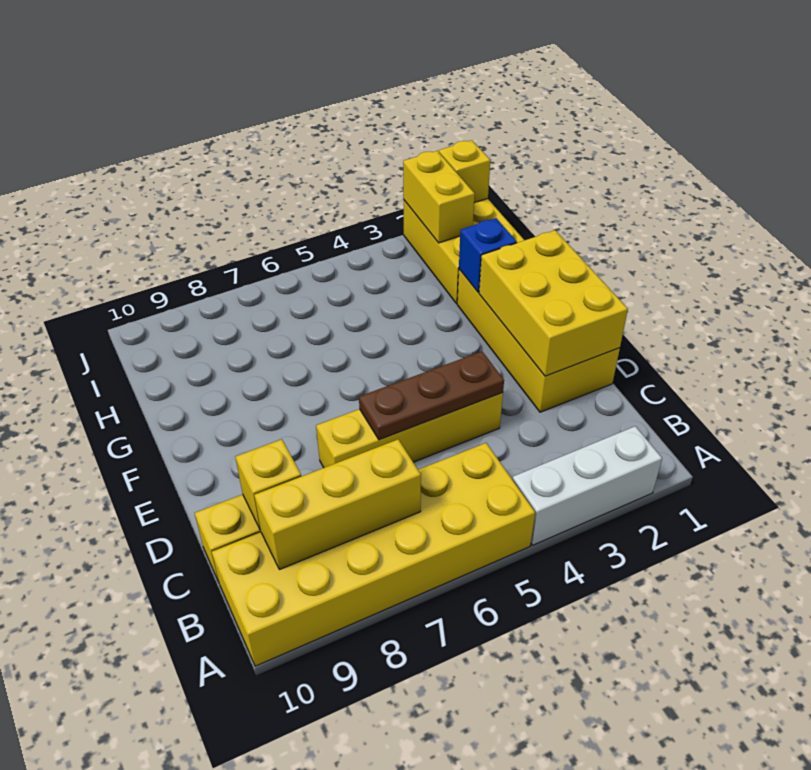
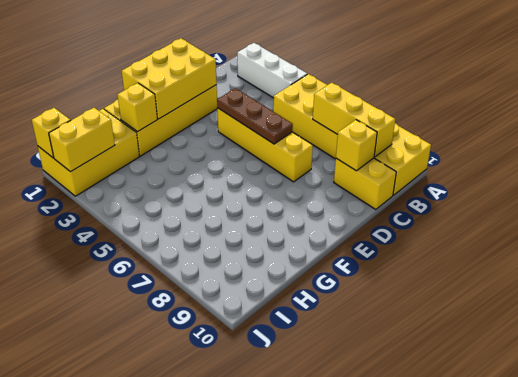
blue 1x1 brick [459,218,517,292] -> yellow 1x1 brick [118,83,157,132]

